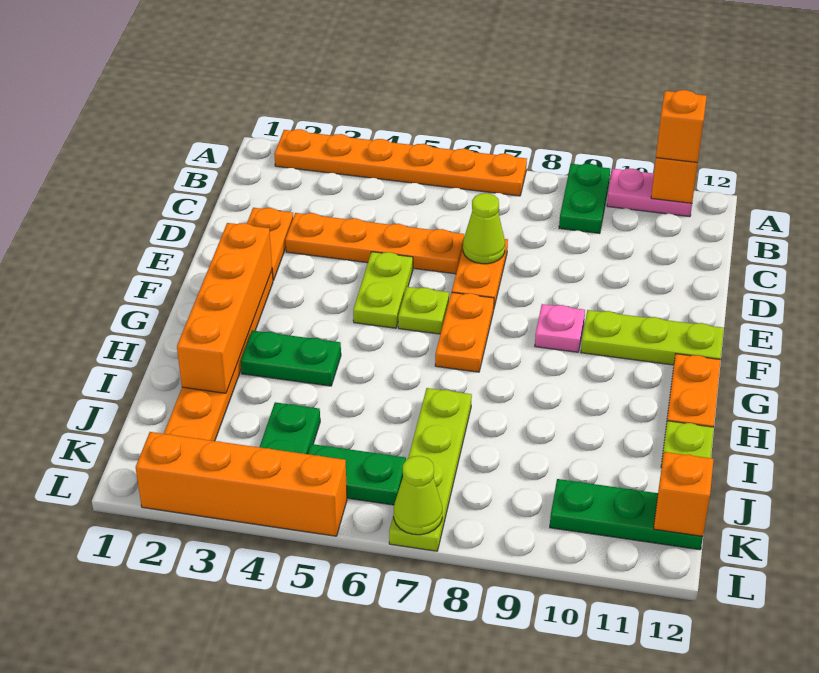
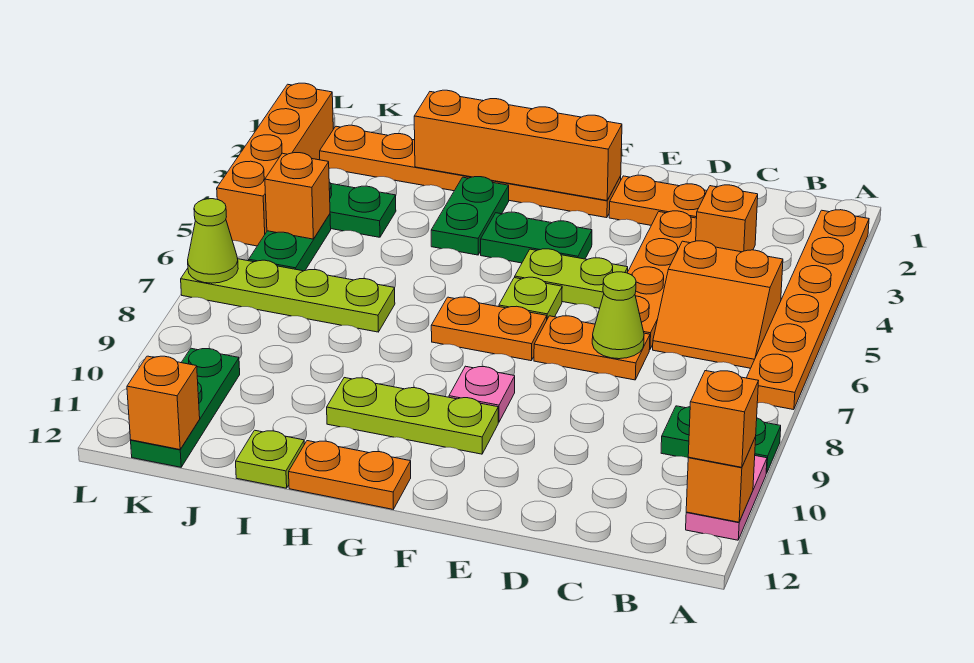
none -> orange 2x2 slope [653,241,783,368]
none -> orange 1x1 brick [696,185,758,252]
none -> green 1x2 plate [481,212,592,263]
lime 1x3 plate [581,310,724,365] -> lime 1x3 plate turned to [327,378,498,454]
none -> orange 1x1 brick [265,153,330,239]

